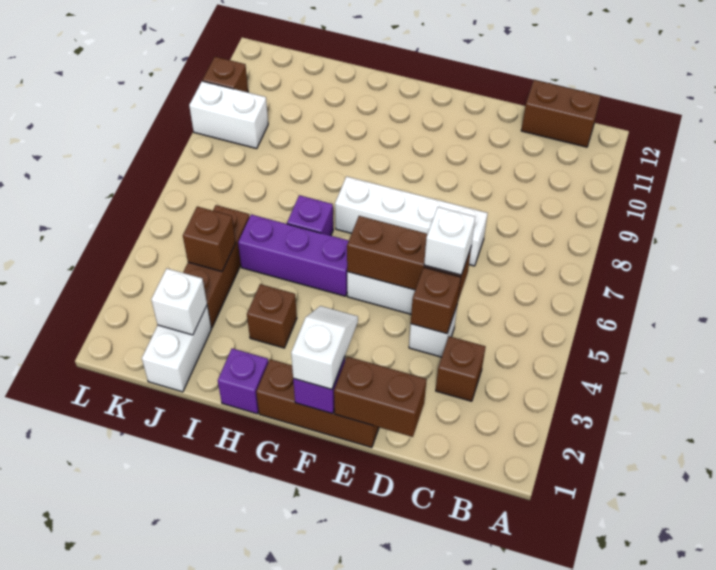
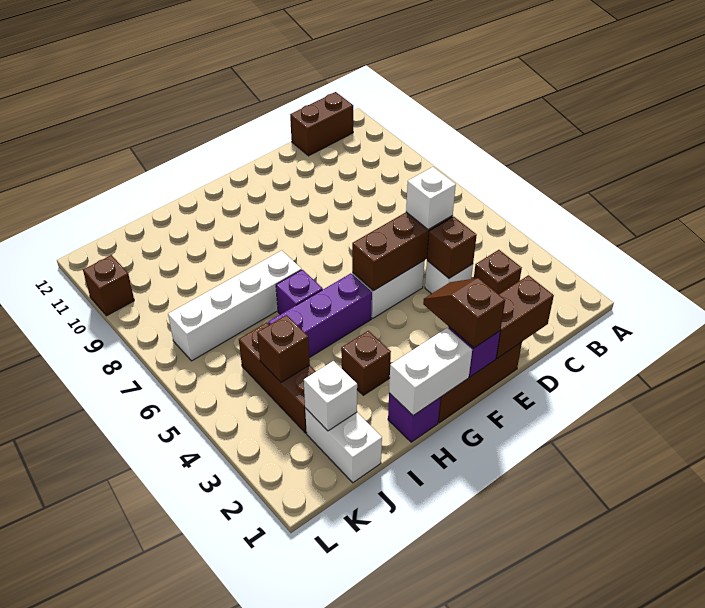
white 1x4 brick [335,176,488,266] -> white 1x4 brick moved to [168,251,301,361]
white 1x2 slope [291,306,358,389] -> brown 1x2 slope [423,278,505,348]
white 1x2 brick [189,81,268,149] -> white 1x2 brick moved to [389,328,472,416]

